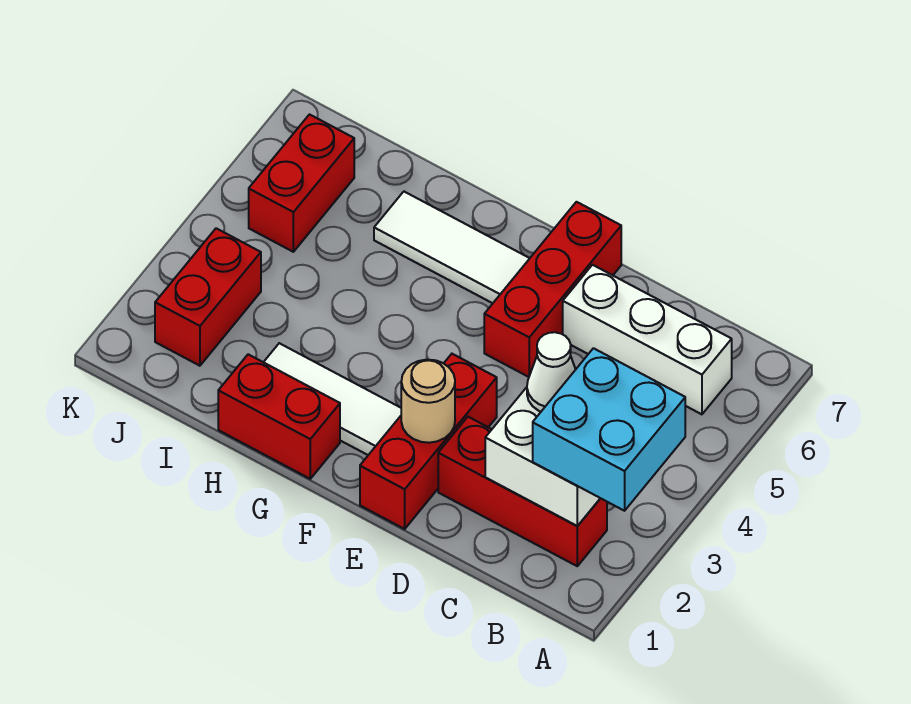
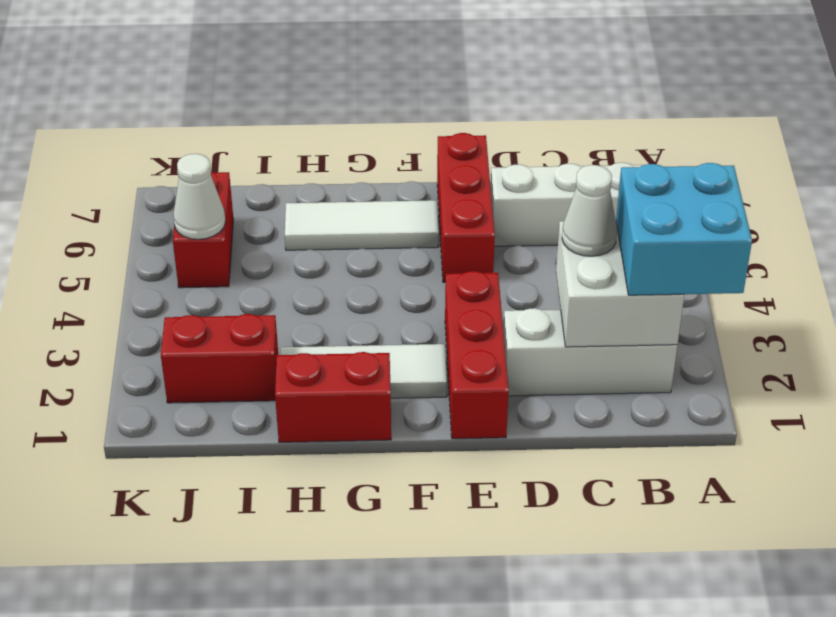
red 1x3 brick [438,417,607,566] -> white 1x3 brick [503,308,677,396]
tan 1x1 round brick [401,360,455,443] -> none
red 1x2 brick [155,228,261,366] -> red 1x2 brick turned to [161,314,278,403]
none -> white 1x1 cone [173,154,225,239]

